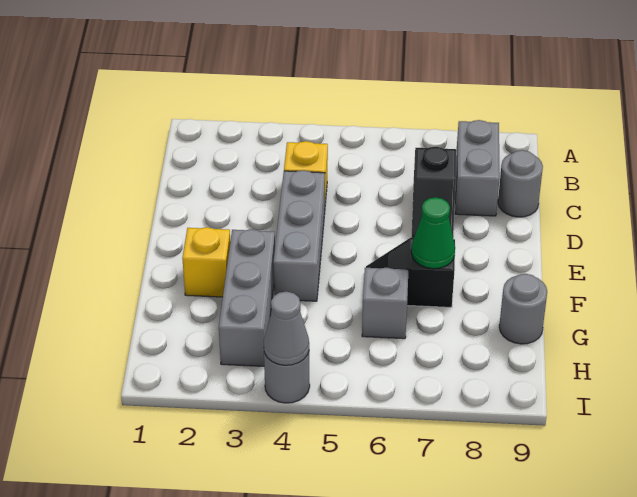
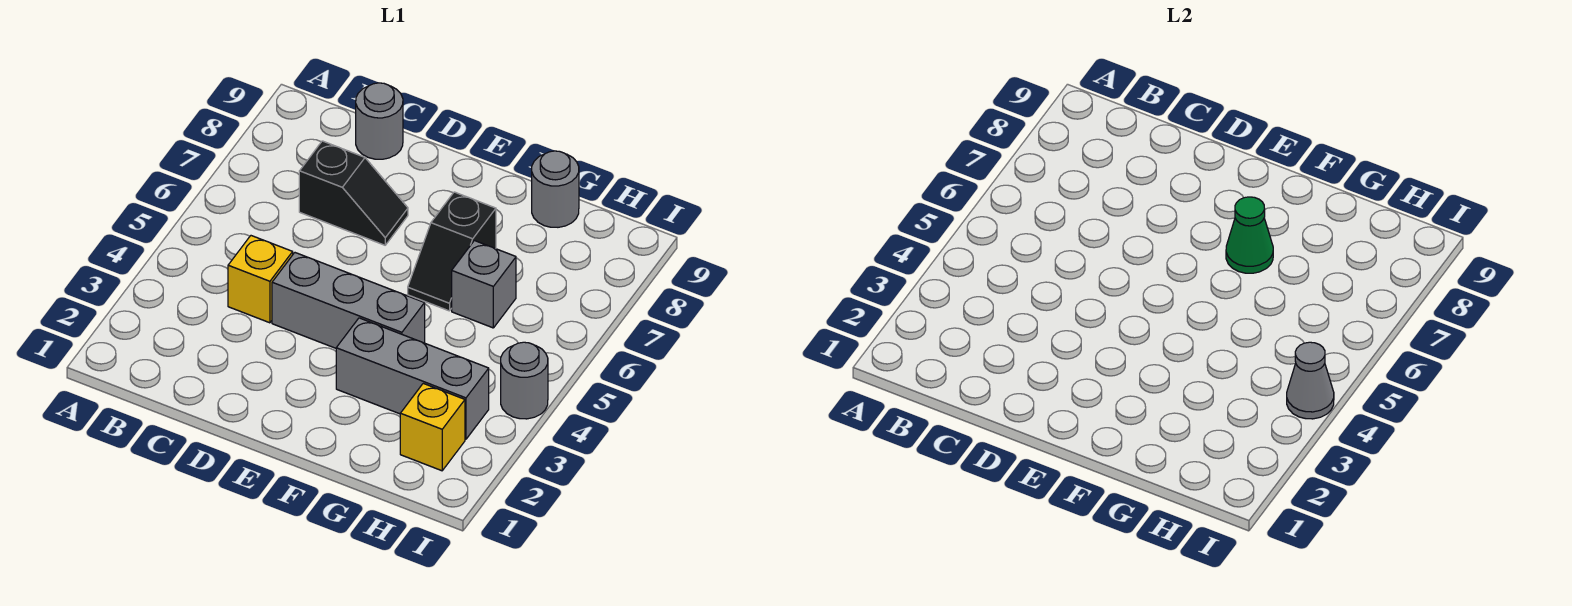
grey 1x2 brick [455,120,500,216] -> none
yellow 1x1 brick [182,227,230,297] -> yellow 1x1 brick moved to [400,383,465,471]

